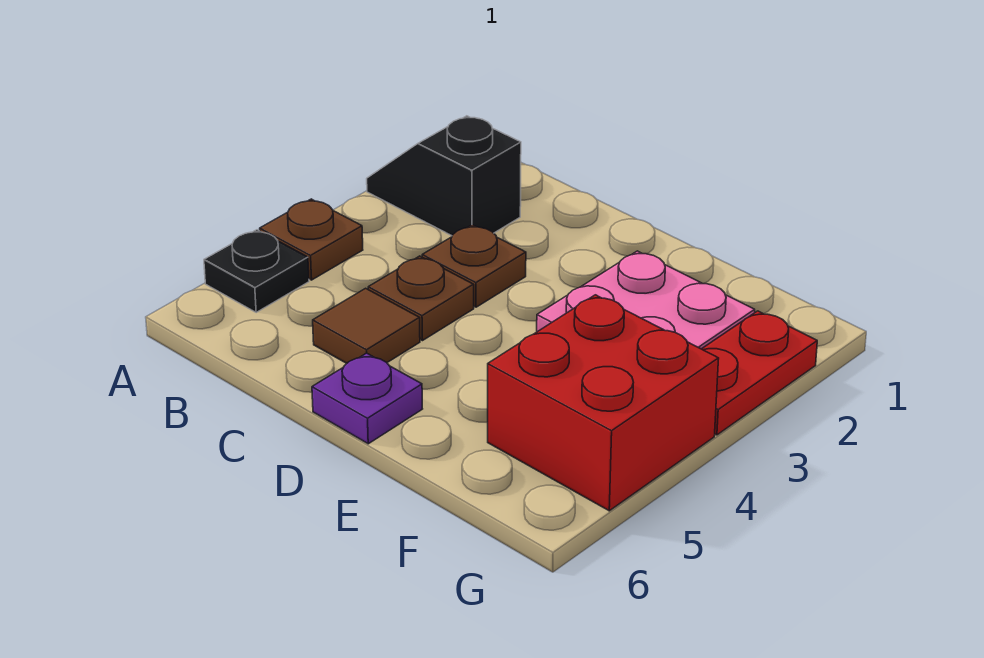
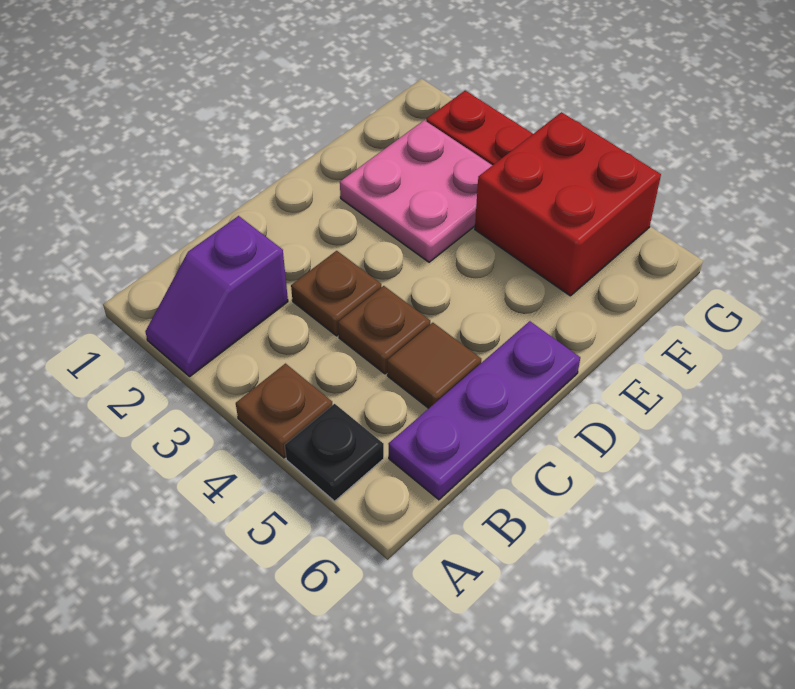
black 1x2 slope [367,116,521,236] -> purple 1x2 slope [145,216,288,376]
purple 1x1 plate [312,353,422,444] -> purple 1x3 plate [389,321,580,500]

